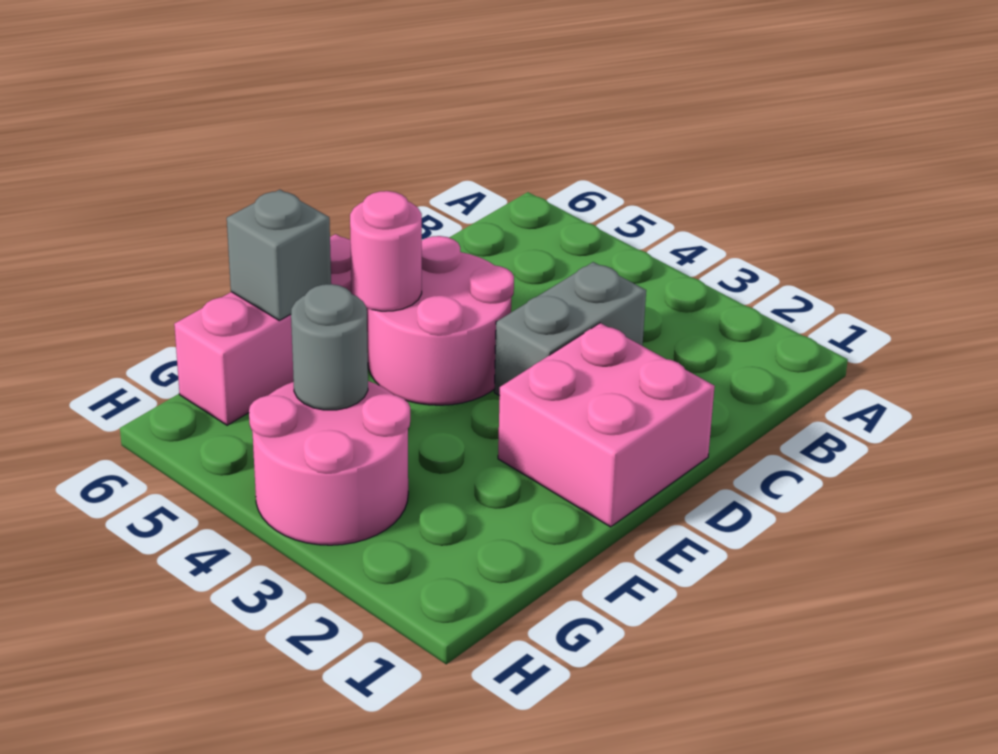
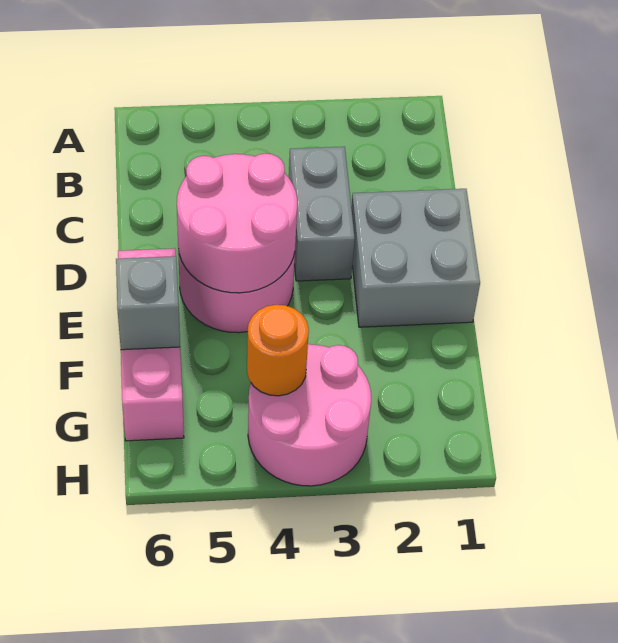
pink 2x2 brick [498,323,715,527] -> grey 2x2 brick [351,189,480,327]
pink 1x1 round brick [350,191,422,311] -> pink 2x2 round brick [177,153,297,293]
grey 1x1 round brick [291,284,368,410] -> orange 1x1 round brick [247,305,309,396]

